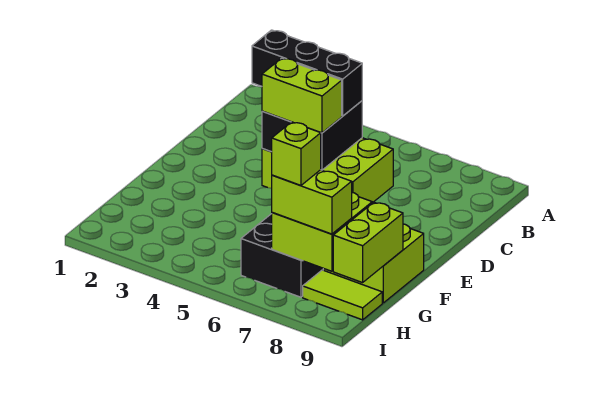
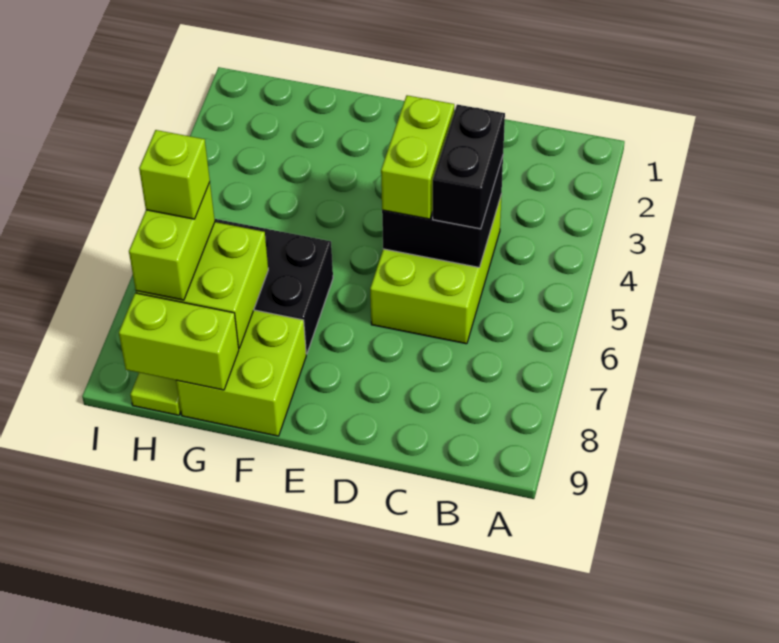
black 1x3 brick [252,30,362,116] -> black 1x2 brick [433,105,505,229]

